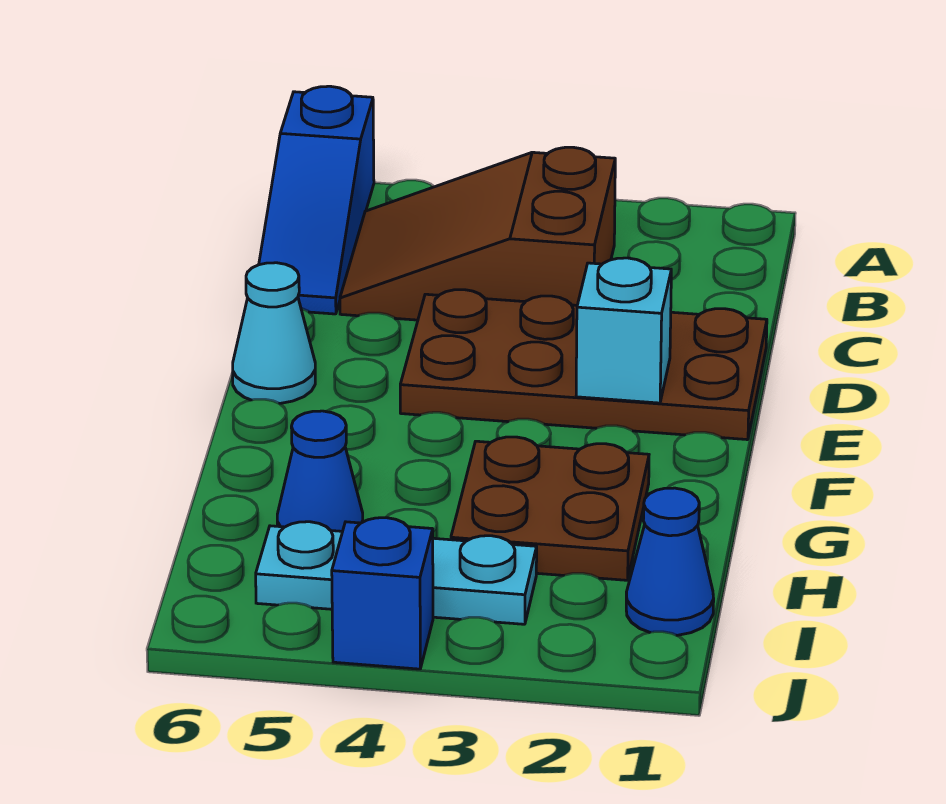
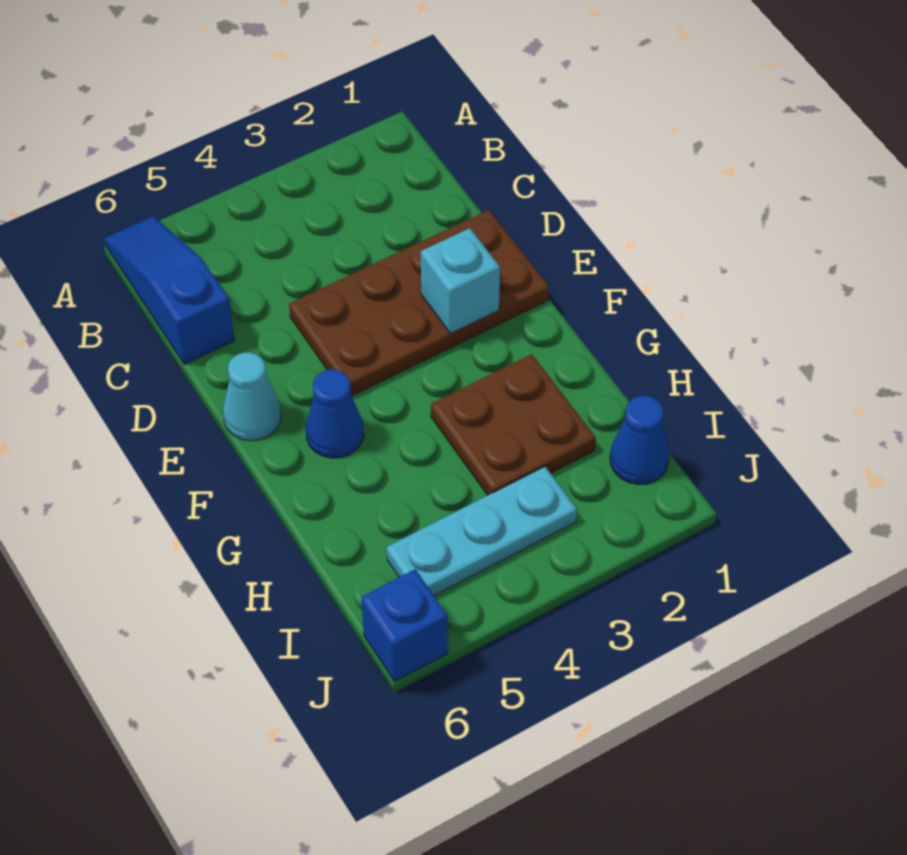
blue 1x3 slope [259,86,374,314] -> blue 1x3 slope turned to [104,216,234,364]
brown 2x3 slope [340,147,615,320] -> none
blue 1x1 cone [277,411,363,531] -> blue 1x1 cone moved to [306,370,364,458]
blue 1x1 brick [332,518,433,669] -> blue 1x1 brick moved to [361,569,448,682]

